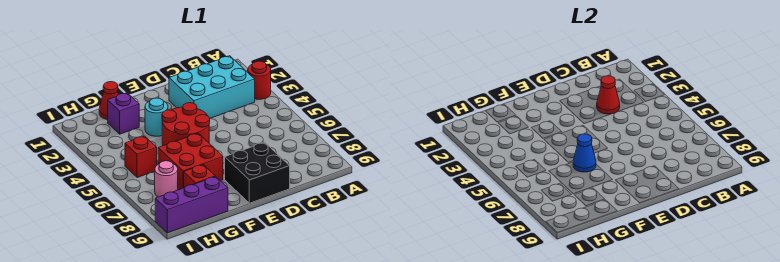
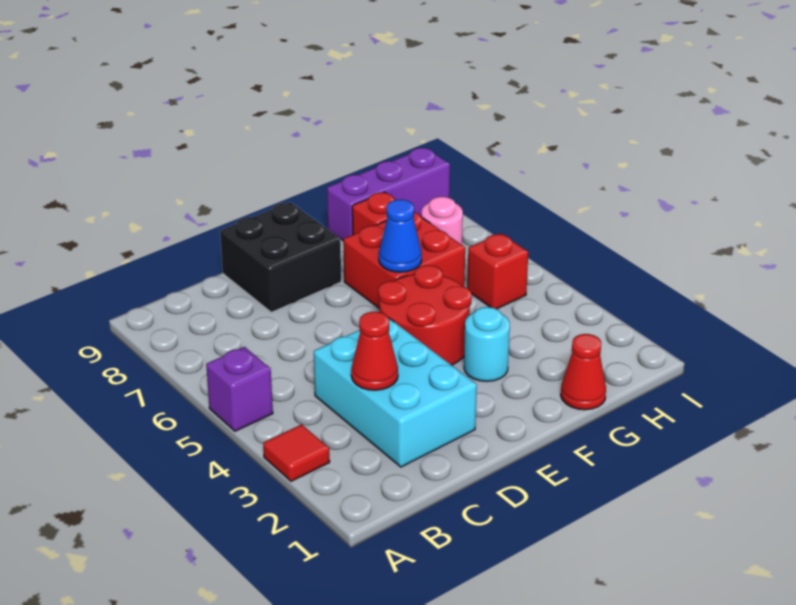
red 1x1 round brick [248,61,271,99] -> red 1x1 tile [263,425,330,481]
cyan 2x3 brick [169,56,255,118] -> cyan 2x3 brick turned to [314,318,477,467]
purple 1x1 brick [108,93,139,134] -> purple 1x1 brick moved to [206,347,273,431]

